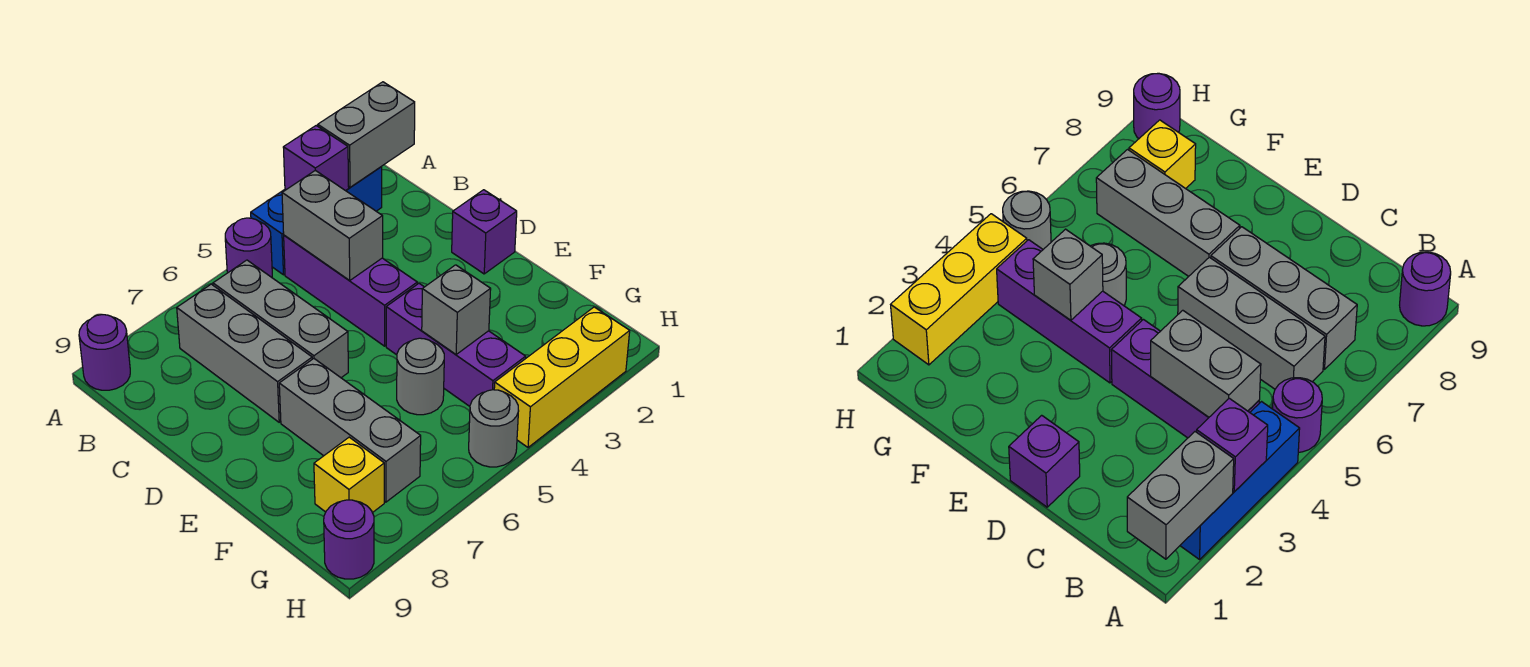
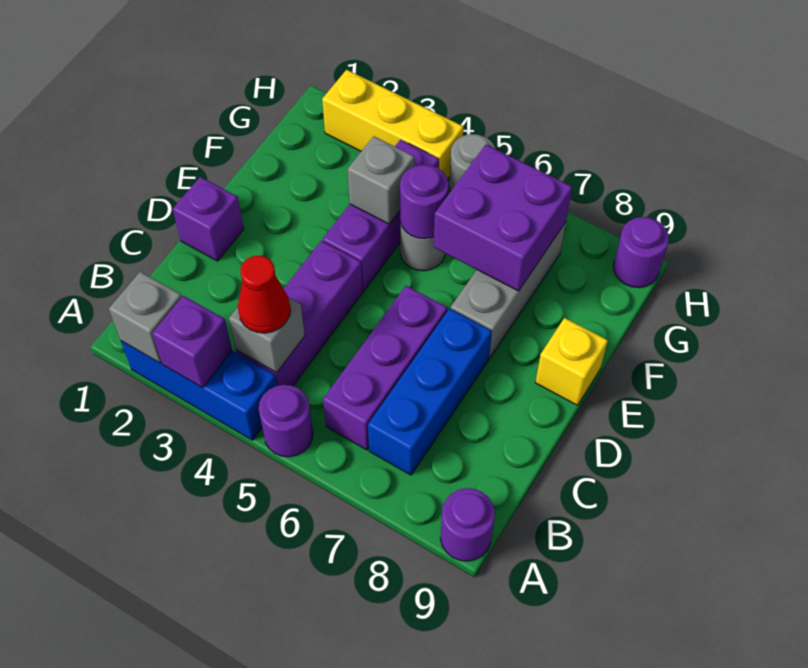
grey 1x2 brick [318,82,415,187] -> grey 1x1 brick [109,272,182,363]
grey 1x2 brick [282,170,383,281] -> grey 1x1 brick [229,298,305,373]
none -> red 1x1 cone [238,256,291,333]
grey 1x3 brick [213,260,348,378] -> purple 1x3 brick [323,286,447,450]
grey 1x3 brick [177,284,312,422] -> blue 1x3 brick [368,309,492,475]
none -> purple 1x1 round brick [400,165,449,239]
none -> purple 2x2 brick [434,145,572,291]
yellow 1x1 brick [314,437,384,513] -> yellow 1x1 brick moved to [535,318,608,405]

